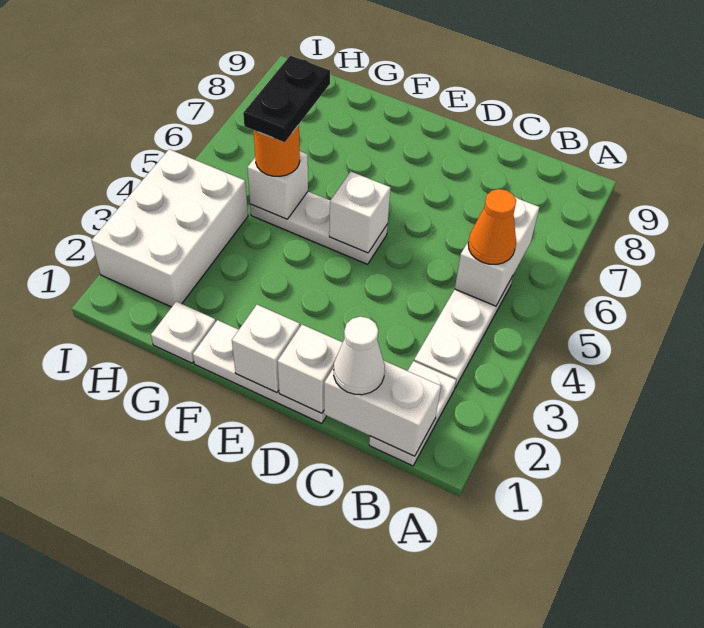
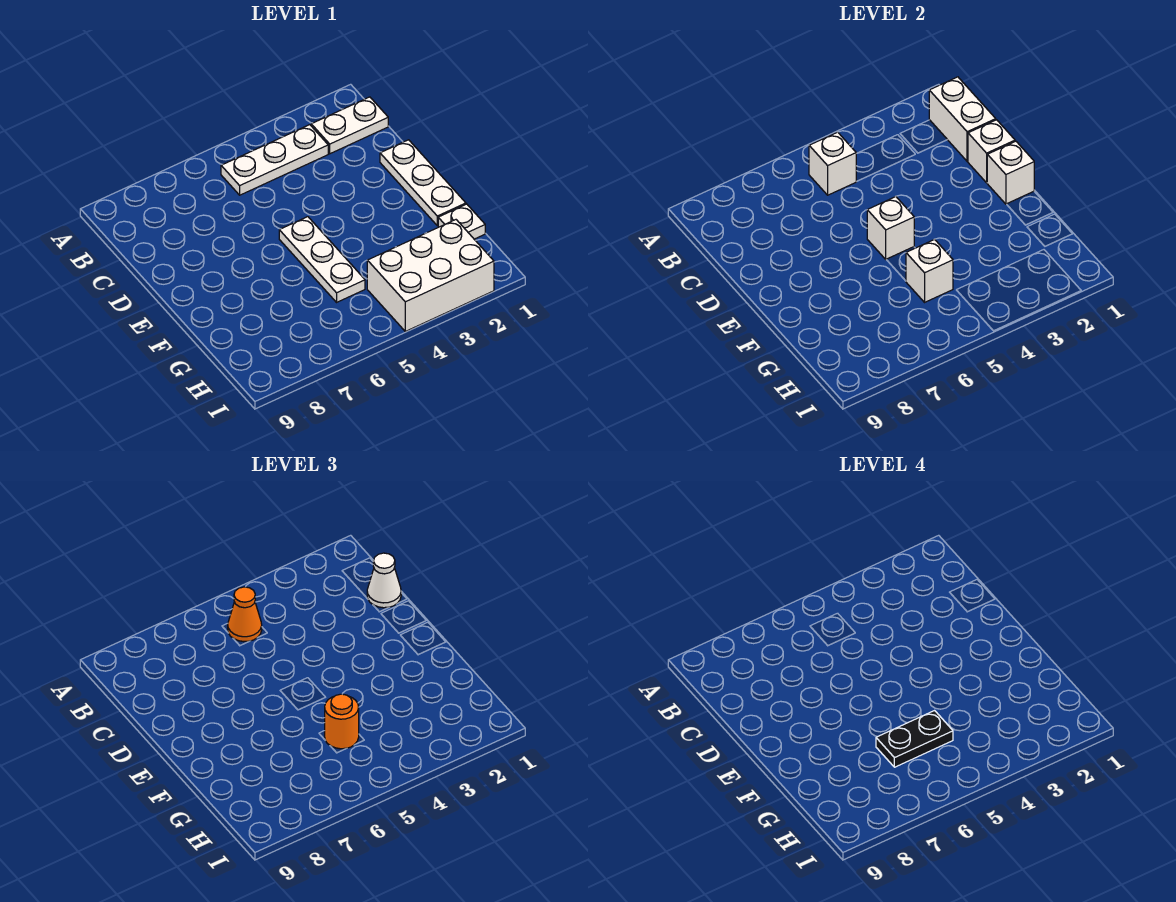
white 1x2 brick [455,197,539,306] -> white 1x1 brick [809,132,857,195]

